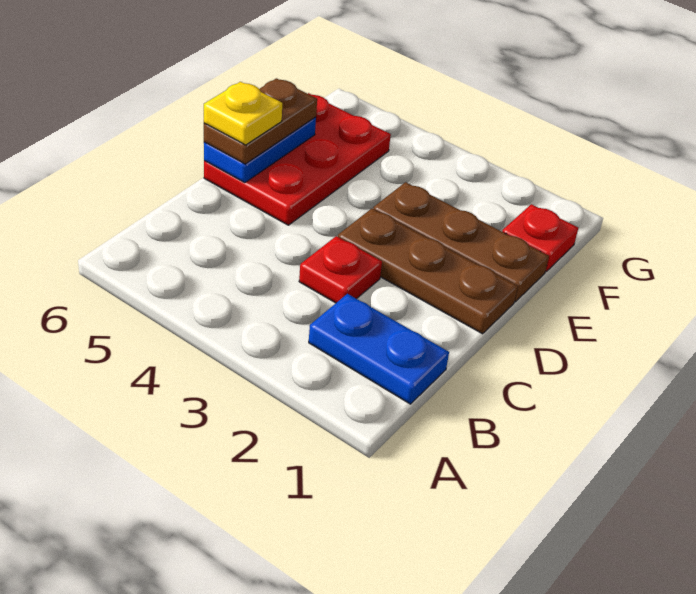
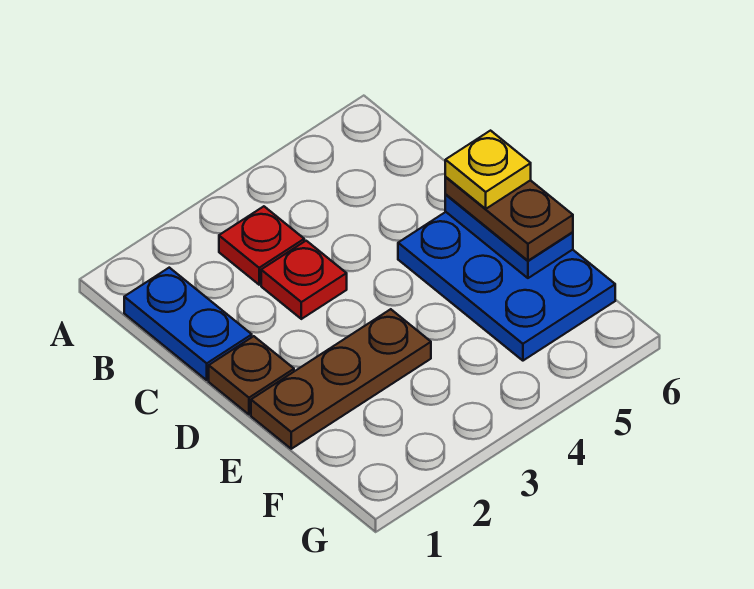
blue 1x2 plate [309,294,449,404] -> blue 1x2 plate turned to [124,268,252,380]
brown 1x3 plate [338,209,518,334] -> brown 1x1 plate [209,336,294,415]
red 2x3 plate [204,93,391,225] -> blue 2x3 plate [398,212,615,361]
red 1x1 plate [502,204,578,271] -> red 1x1 plate moved to [219,206,304,285]

